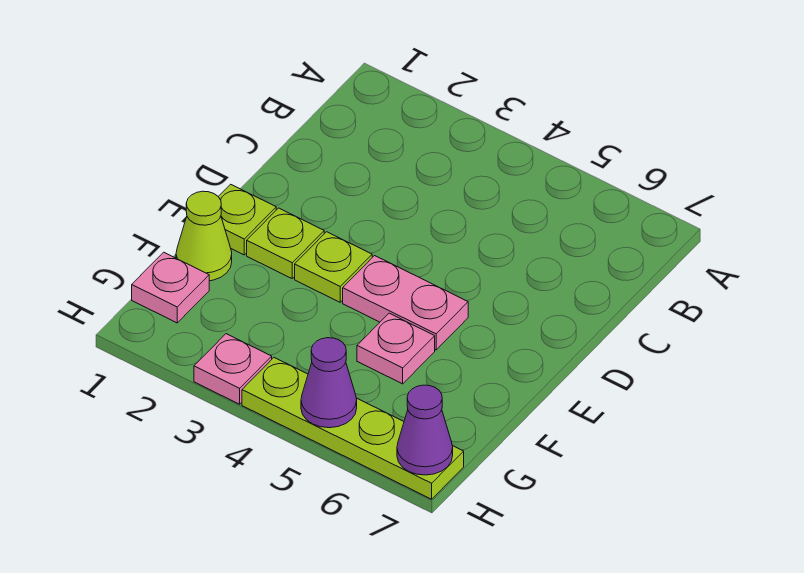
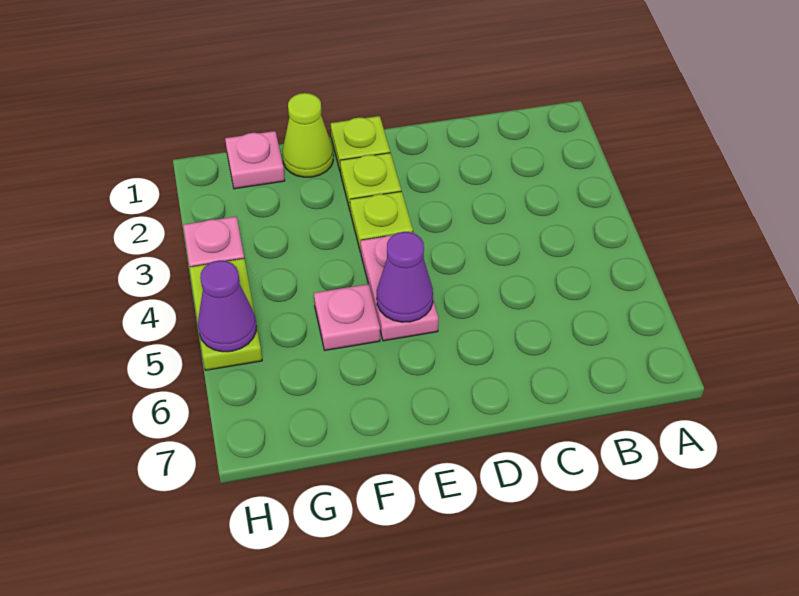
lime 1x4 plate [242,358,464,499] -> lime 1x2 plate [190,259,262,370]
purple 1x1 cone [397,385,453,475] -> purple 1x1 cone moved to [377,232,433,322]

